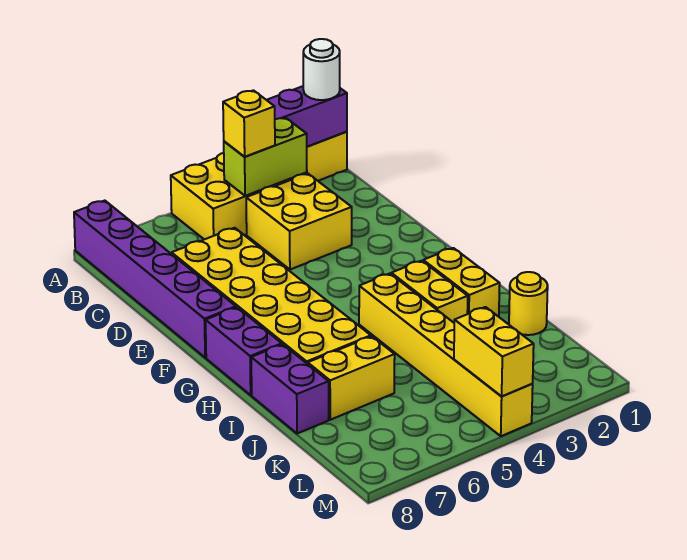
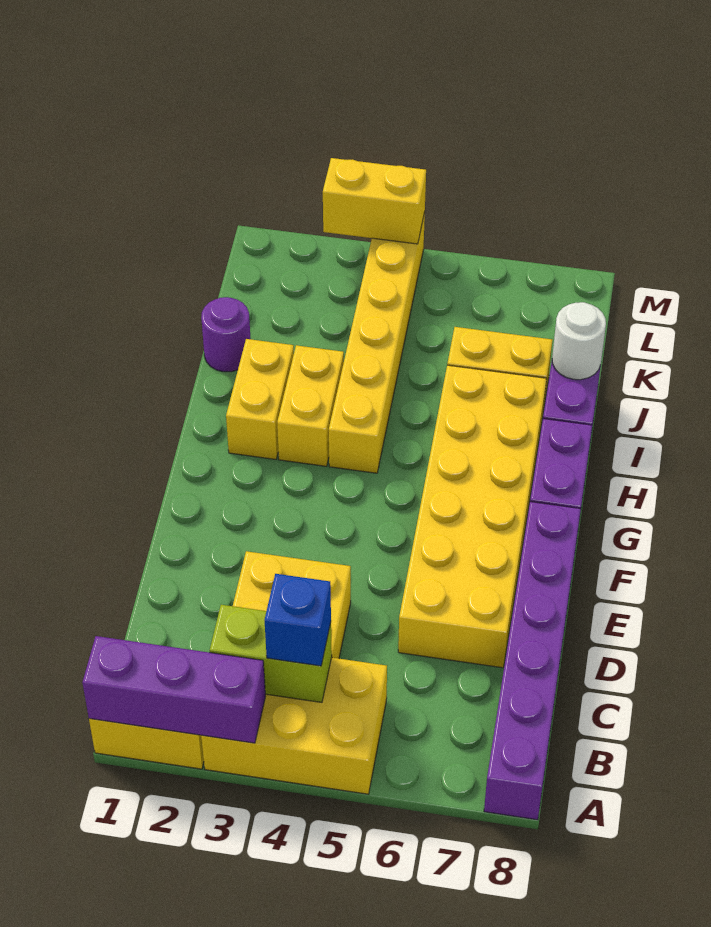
white 1x1 round brick [303,39,340,100] -> white 1x1 round brick moved to [552,302,606,380]
yellow 1x1 brick [223,90,275,157] -> blue 1x1 brick [265,574,331,666]
yellow 1x1 round brick [509,272,548,335] -> purple 1x1 round brick [201,297,251,372]
yellow 1x2 brick [454,307,534,396] -> yellow 1x2 brick turned to [323,158,426,244]

